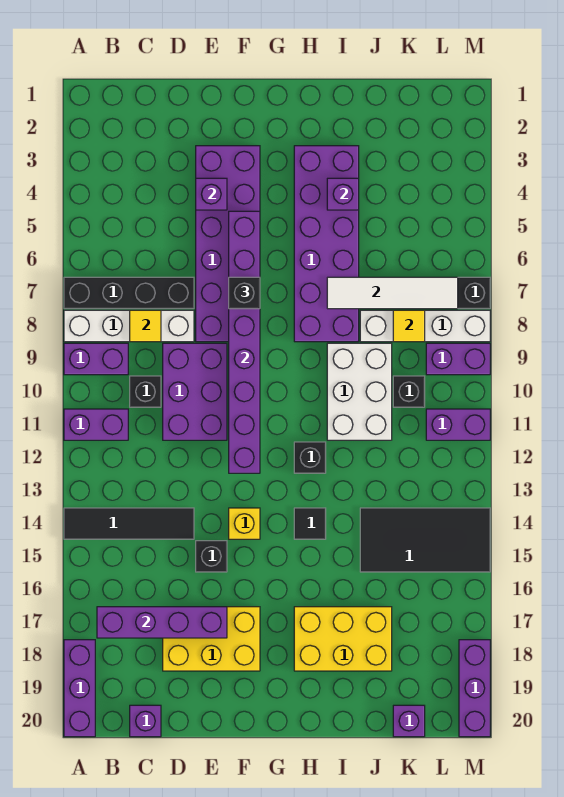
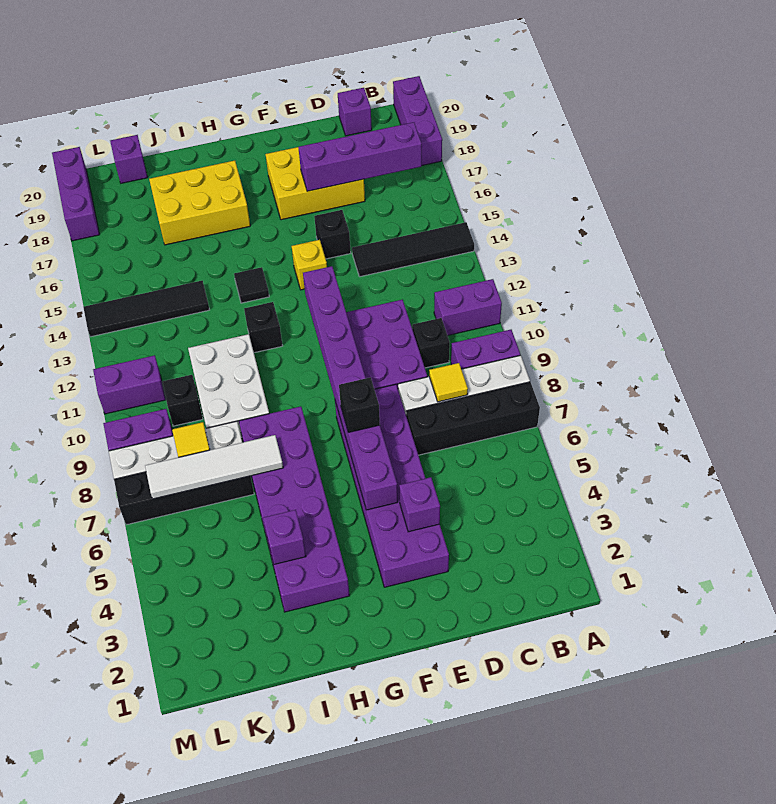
black 2x4 tile [360,508,490,572] -> black 1x4 tile [83,281,210,337]

